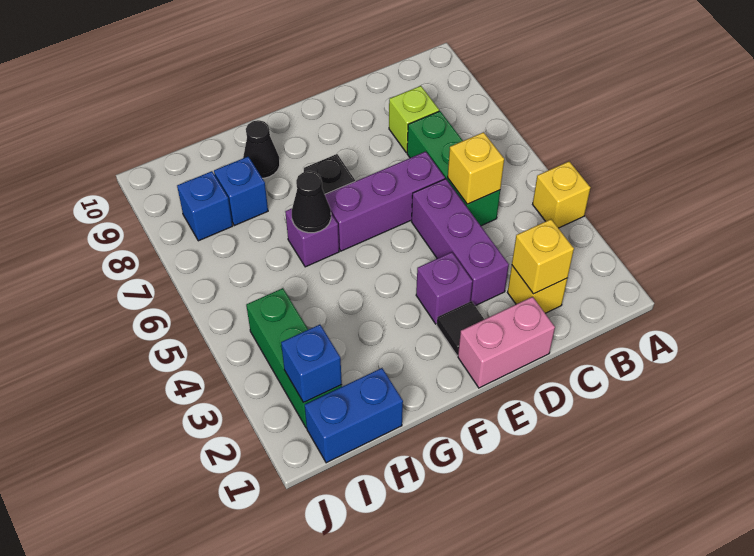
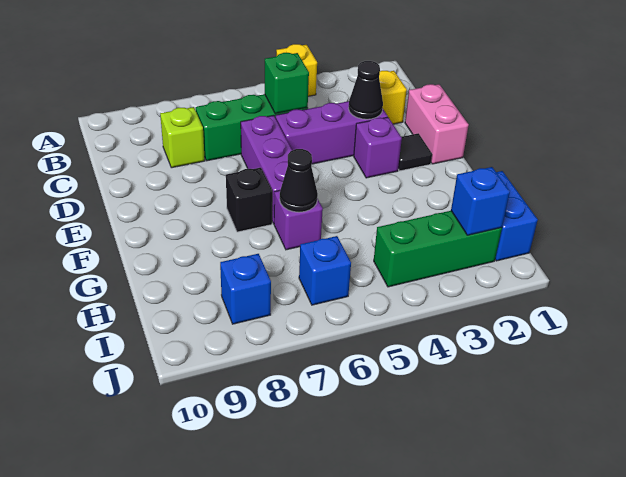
yellow 1x1 brick [512,219,574,294] -> none
yellow 1x1 brick [448,132,504,204] -> green 1x1 brick [265,53,309,114]
black 1x1 cone [243,120,280,178] -> black 1x1 cone moved to [348,61,383,119]
blue 1x1 brick [214,157,268,226] -> blue 1x1 brick moved to [299,236,351,305]

